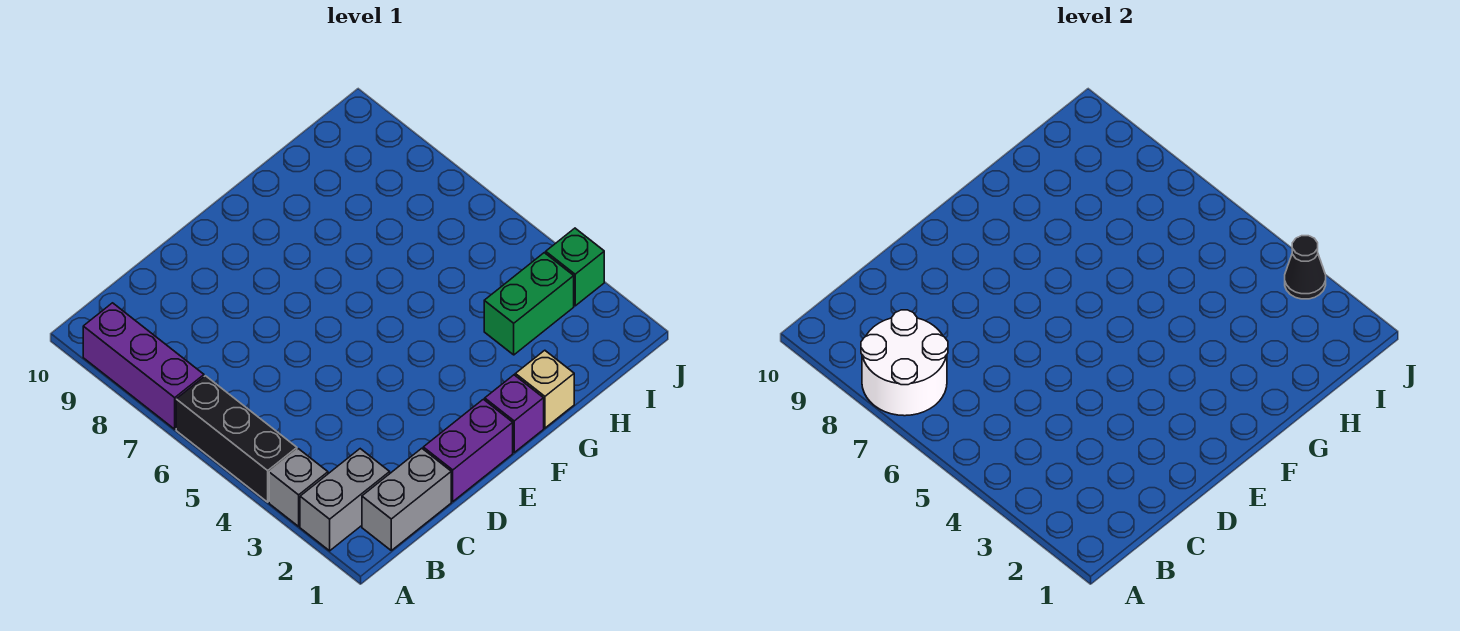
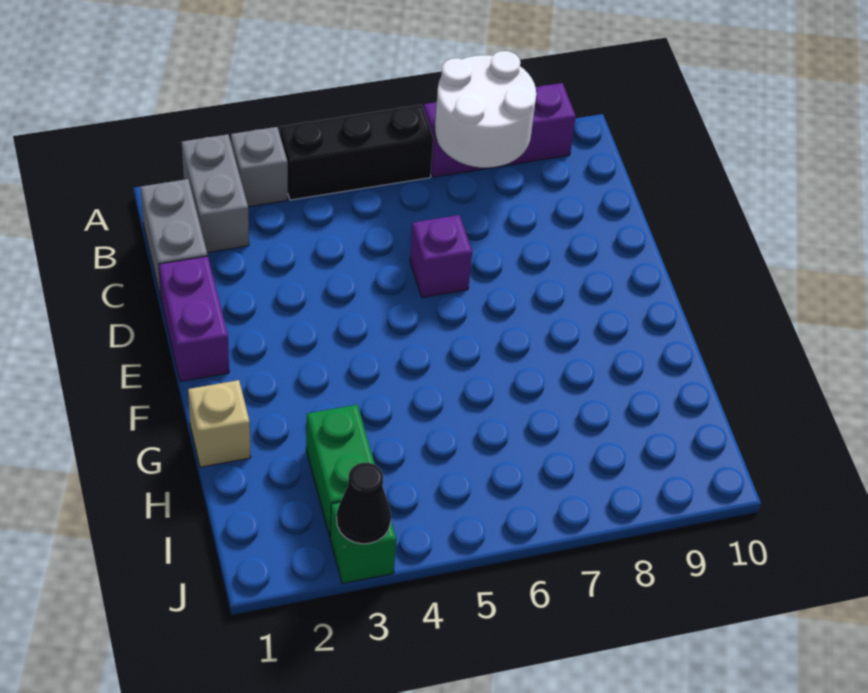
purple 1x1 brick [485,375,544,452] -> purple 1x1 brick moved to [410,215,472,298]

